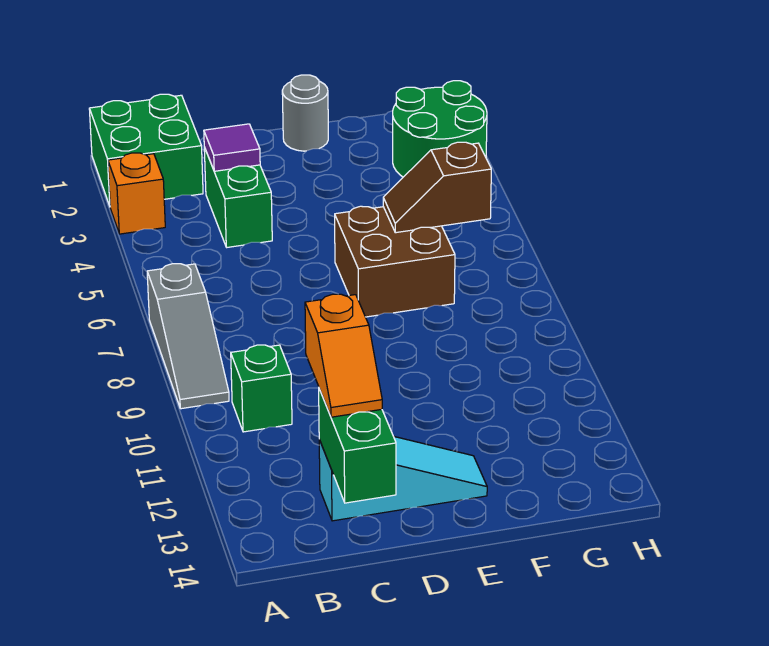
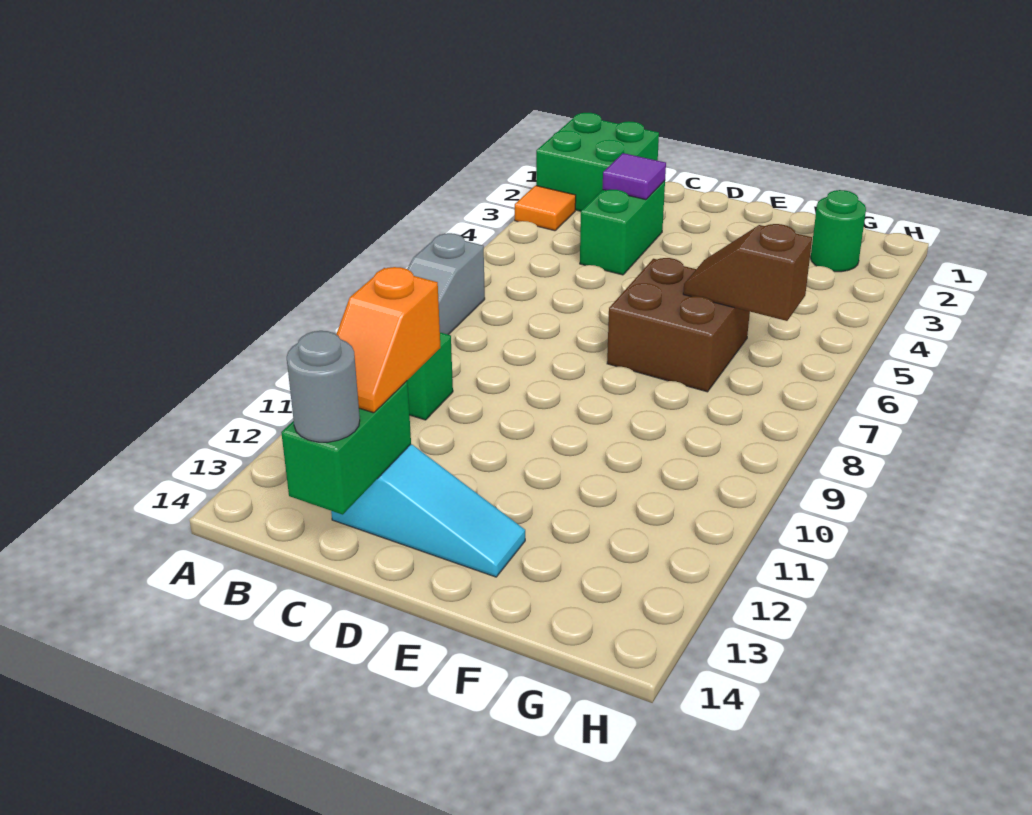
orange 1x1 brick [108,153,165,234] -> orange 1x1 tile [515,186,576,231]
grey 1x1 round brick [282,75,328,151] -> grey 1x1 round brick moved to [287,331,360,442]
green 2x2 round brick [393,81,487,177] -> green 1x1 round brick [811,190,866,272]

